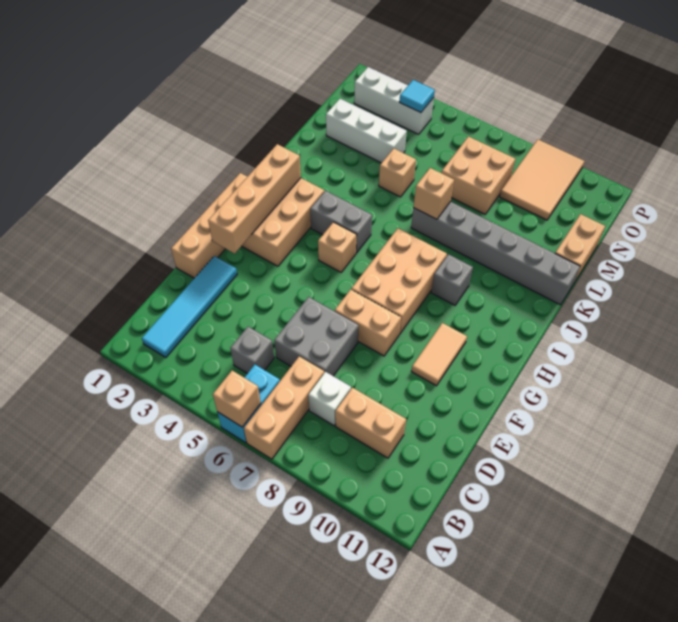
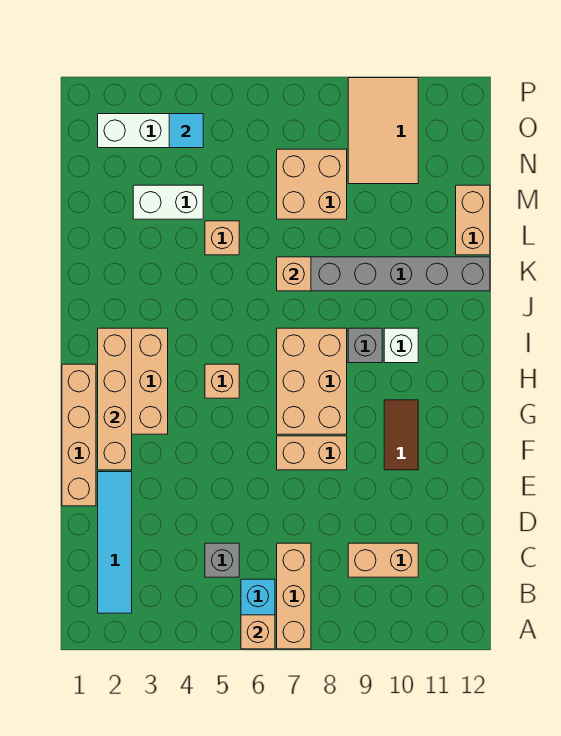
white 1x1 brick [308,372,351,426] -> white 1x1 brick moved to [384,328,418,363]
grey 2x2 brick [274,297,359,376] -> none
tan 1x2 tile [411,323,467,386] -> brown 1x2 tile [384,400,418,470]
grey 1x2 brick [310,191,372,253] -> none
white 1x3 brick [326,99,407,163] -> white 1x2 brick [133,185,203,219]

